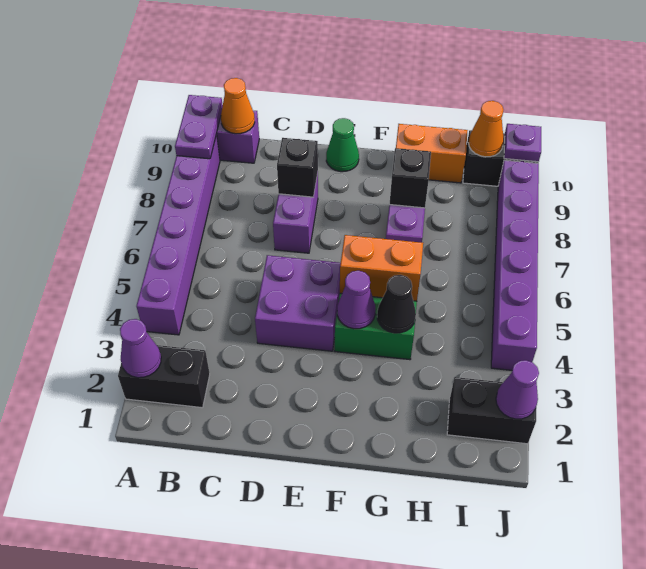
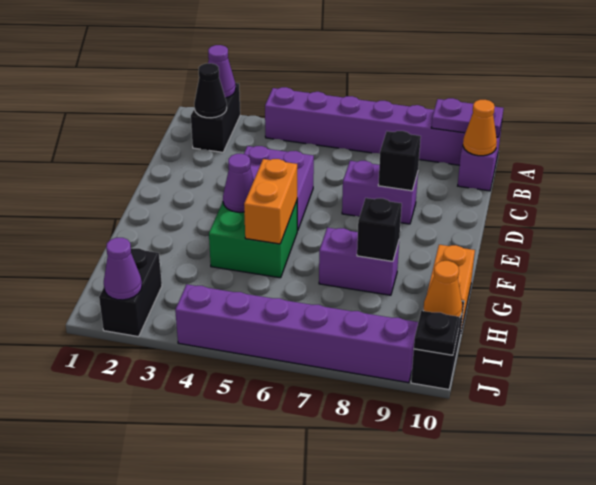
green 1x1 cone [326,118,359,172] -> none
black 1x1 cone [377,275,416,333] -> black 1x1 cone moved to [194,63,227,118]
purple 1x1 plate [504,124,541,162] -> black 1x1 plate [414,311,460,355]

